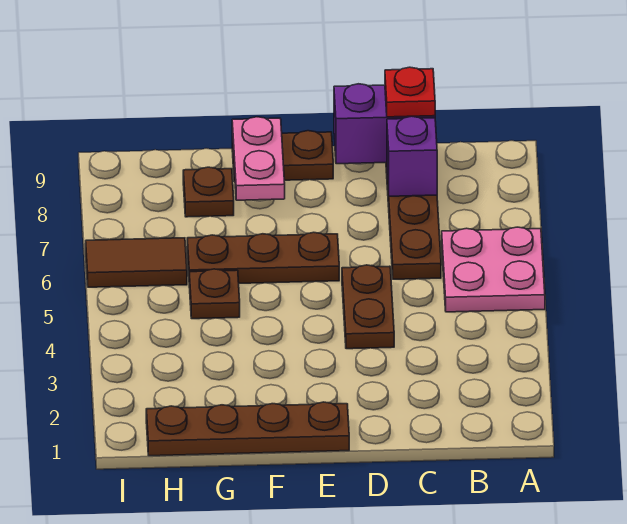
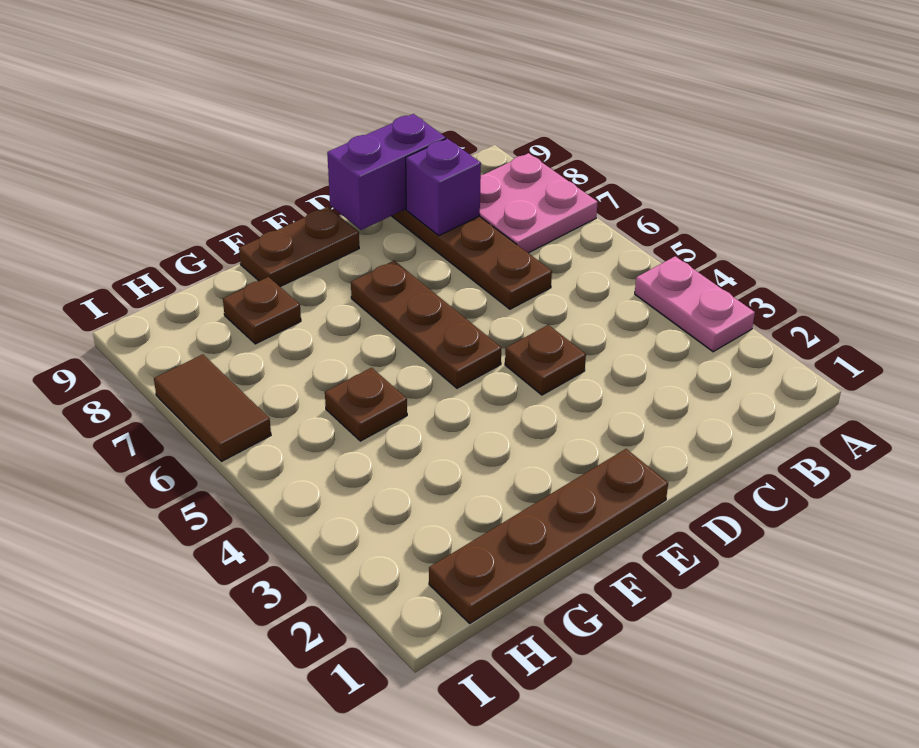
pink 2x2 plate [442,227,545,312] -> pink 2x2 plate moved to [480,153,598,253]
red 1x1 plate [385,67,435,117] -> none
brown 1x2 plate [342,265,394,349] -> brown 1x1 plate [505,325,586,395]
brown 1x3 plate [187,232,339,283] -> brown 1x3 plate turned to [351,261,501,388]
pink 1x2 plate [232,117,285,200] -> pink 1x2 plate moved to [635,256,755,352]
brown 1x2 tile [86,238,187,287] -> brown 1x2 tile turned to [154,354,271,461]

